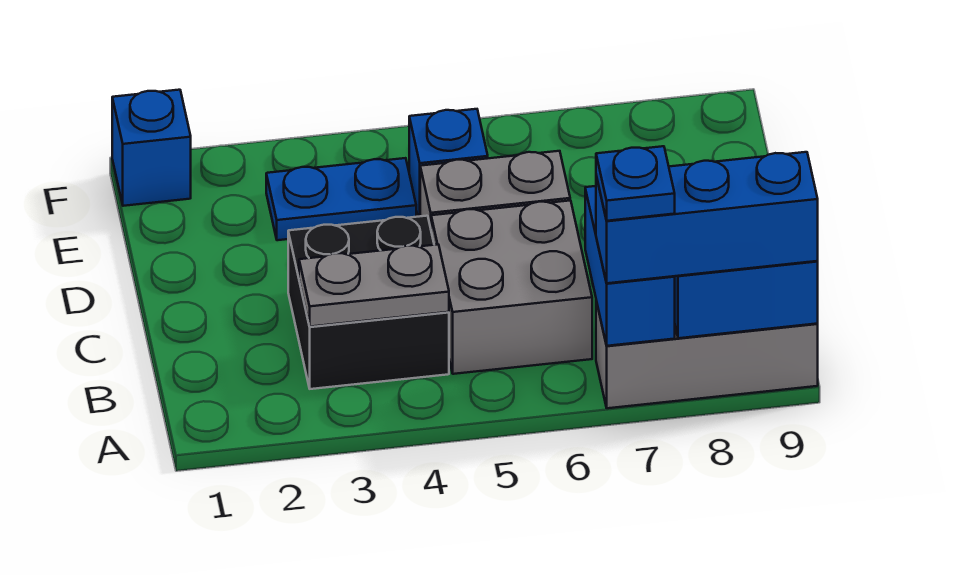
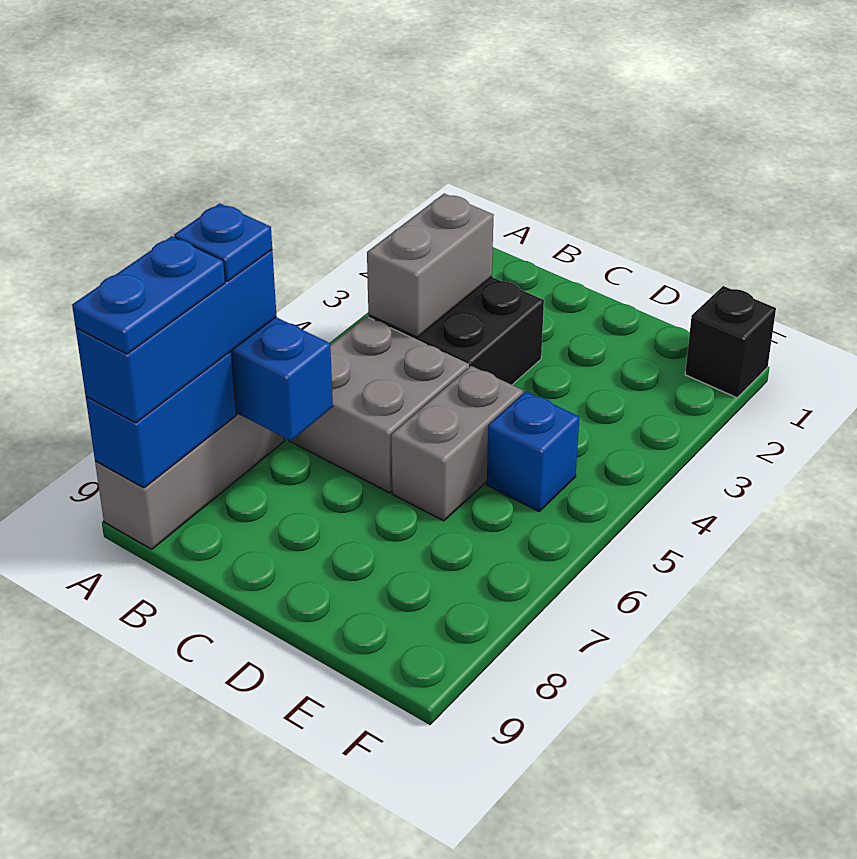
grey 1x2 plate [299,245,449,327] -> grey 1x2 brick [367,194,494,337]
blue 1x2 plate [266,158,416,240] -> blue 1x2 plate moved to [72,236,225,354]
blue 1x1 brick [112,90,191,206] -> black 1x1 brick [685,286,776,398]

